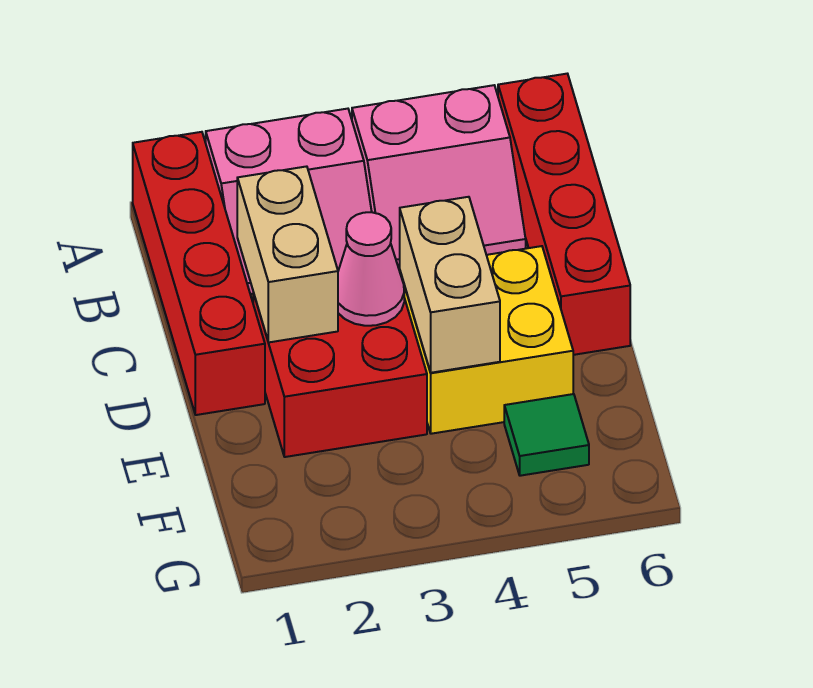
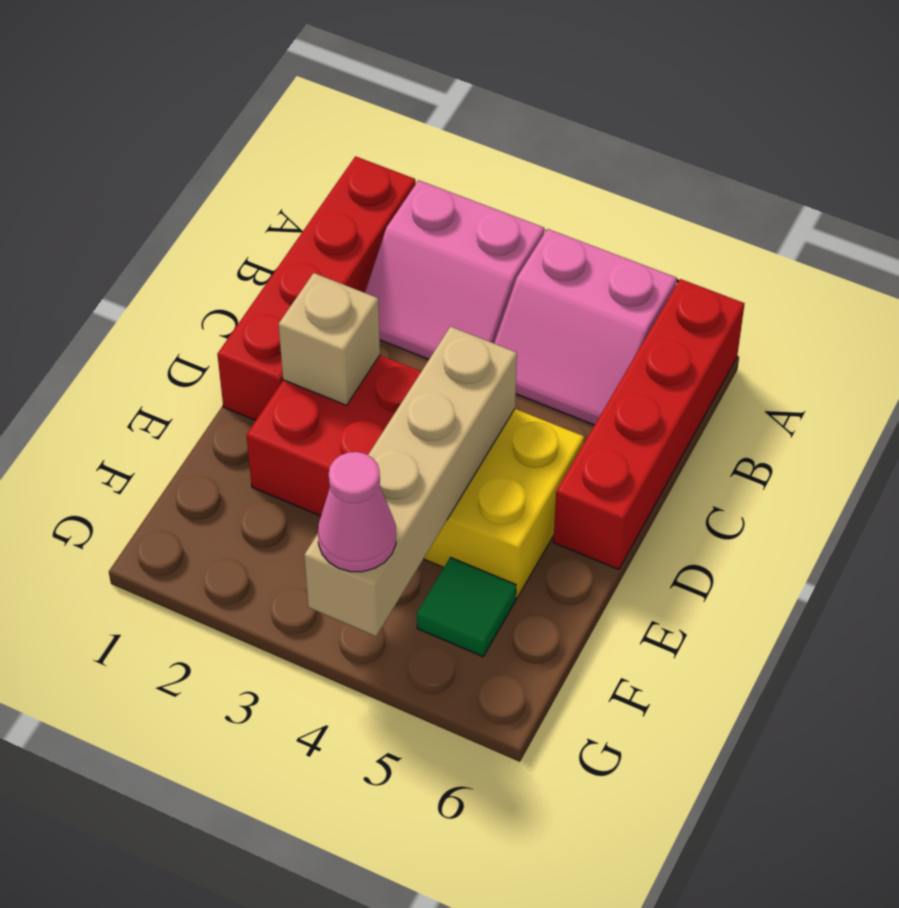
tan 1x2 brick [237,166,338,343] -> tan 1x1 brick [279,273,380,405]
pink 1x1 cone [338,212,404,326] -> pink 1x1 cone moved to [318,452,396,572]
tan 1x2 brick [400,197,500,373] -> tan 1x4 brick [304,327,517,636]

